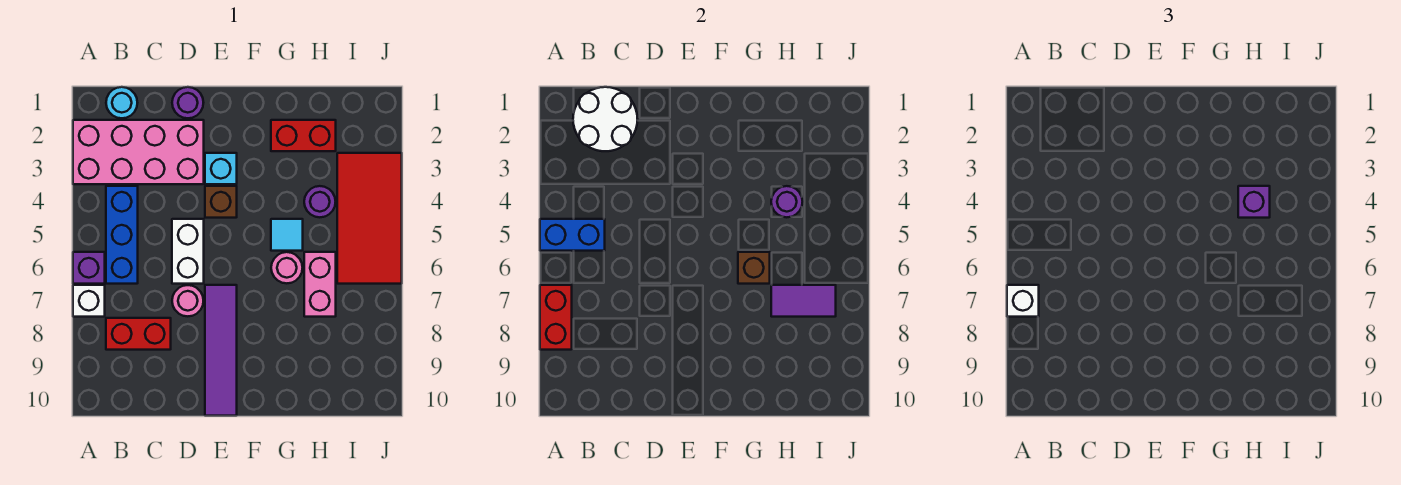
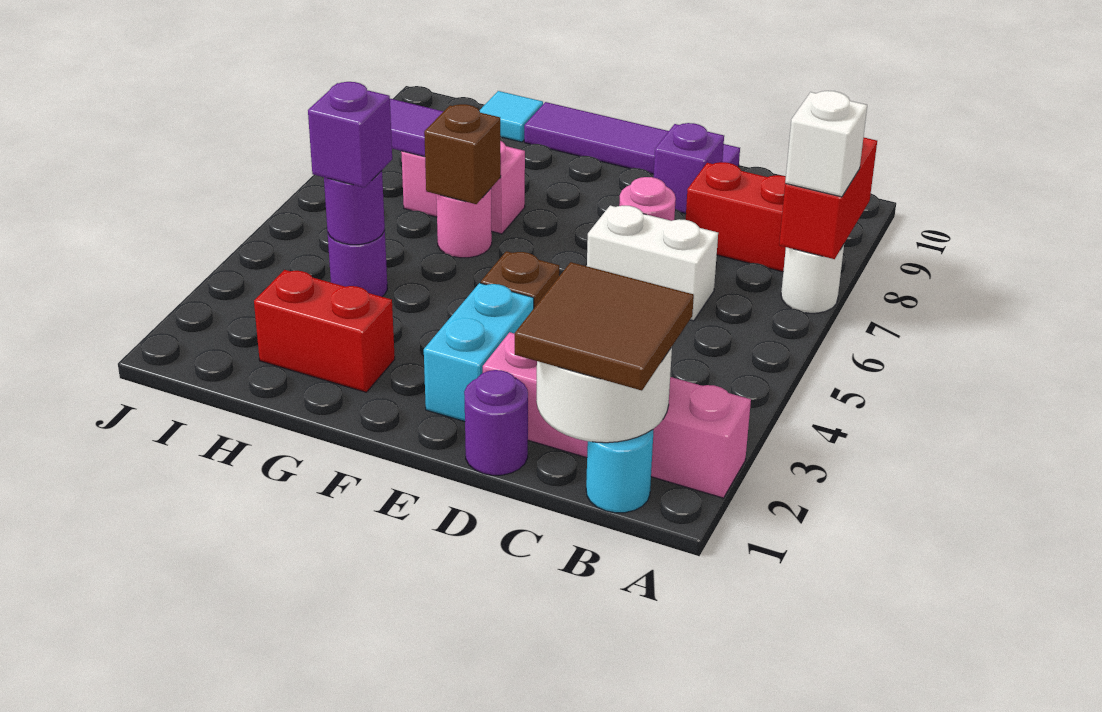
pink 2x4 brick [73,120,204,184] -> pink 1x4 brick [483,332,751,498]
blue 1x2 brick [540,219,605,251] -> none
purple 1x1 brick [73,252,105,284] -> purple 1x1 brick moved to [654,123,724,214]
white 1x1 brick [73,285,105,317] -> white 1x1 round brick [781,245,844,313]
none -> brown 2x2 tile [515,262,694,391]
blue 1x3 brick [106,186,138,284] -> none
white 1x2 brick [172,219,204,284] -> white 1x2 brick turned to [587,206,718,321]
cyan 1x1 brick [205,153,237,184] -> cyan 1x2 brick [424,283,534,422]
purple 1x4 tile [205,285,237,416] -> purple 1x4 tile turned to [524,102,740,174]
cyan 1x1 tile [271,219,303,251] -> cyan 1x1 tile moved to [479,91,543,142]
pink 1x2 brick [304,252,336,317] -> pink 1x2 brick turned to [401,141,525,234]
red 2x4 tile [337,153,402,284] -> none

